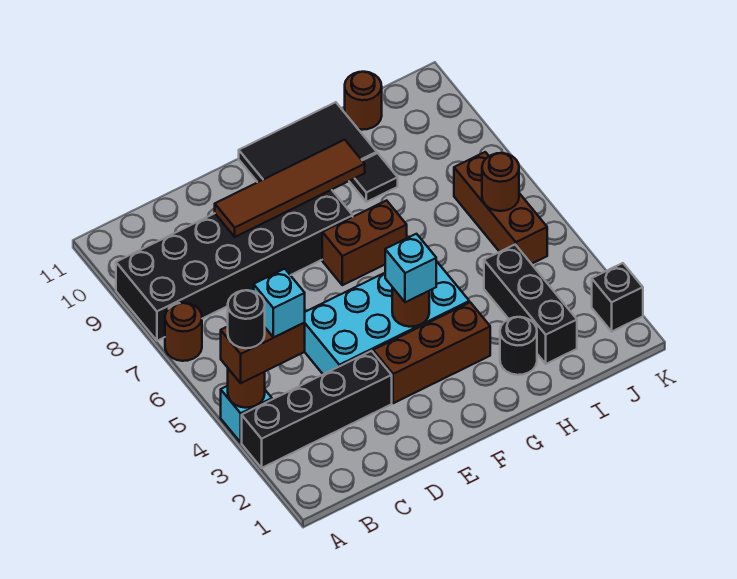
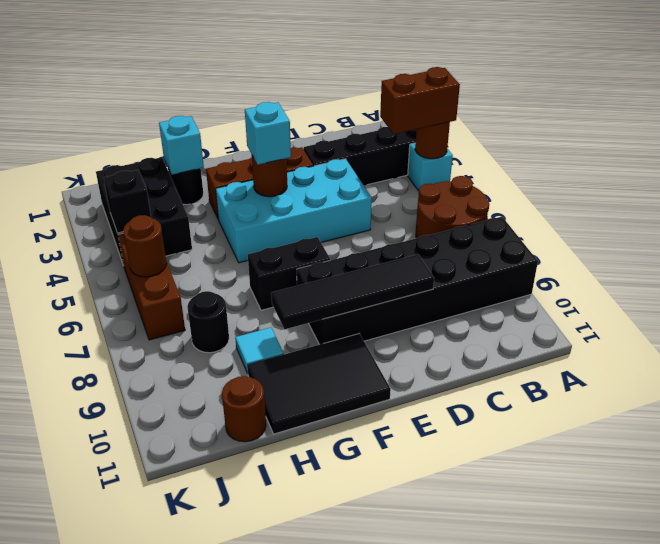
black 1x1 round brick [228,290,265,348] -> black 1x1 round brick moved to [187,291,229,353]
brown 1x1 round brick [165,303,202,361] -> brown 2x2 round brick [416,176,489,238]
cyan 1x1 brick [254,269,305,337] -> cyan 1x1 brick moved to [159,116,204,175]
brown 1x4 tile [215,140,365,237] -> black 1x4 tile [271,254,434,329]
brown 1x2 brick [322,200,407,285] -> black 1x2 brick [248,237,330,310]
black 1x1 tile [349,153,398,202] -> cyan 1x1 tile [235,327,284,373]
black 1x3 brick [484,245,577,364] -> black 2x3 brick [96,157,192,263]
black 1x1 brick [592,263,643,331] -> black 1x1 brick moved to [104,170,151,233]

